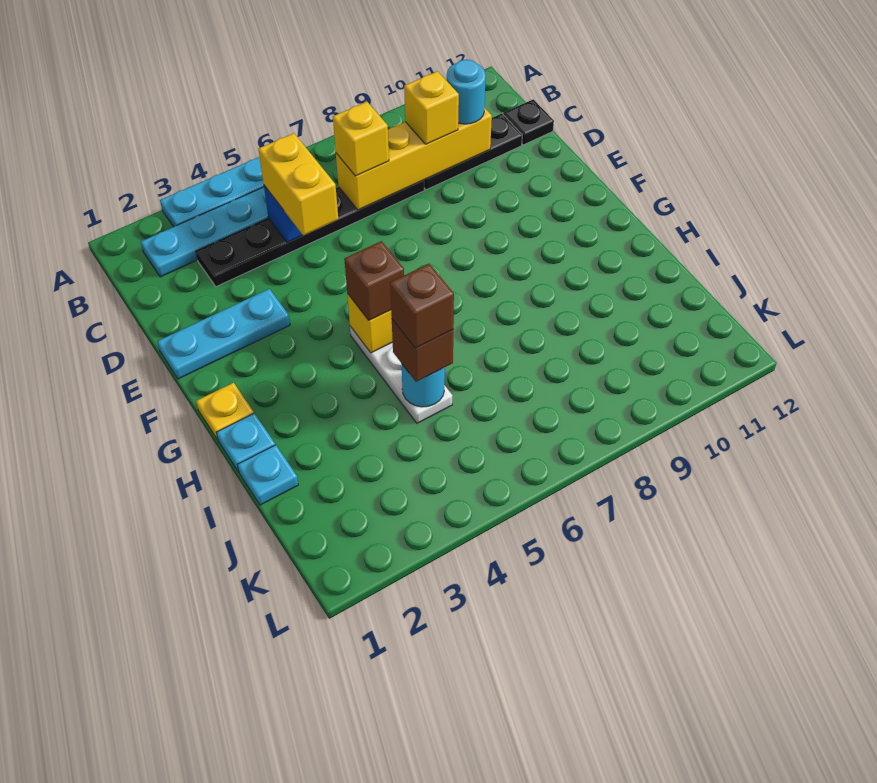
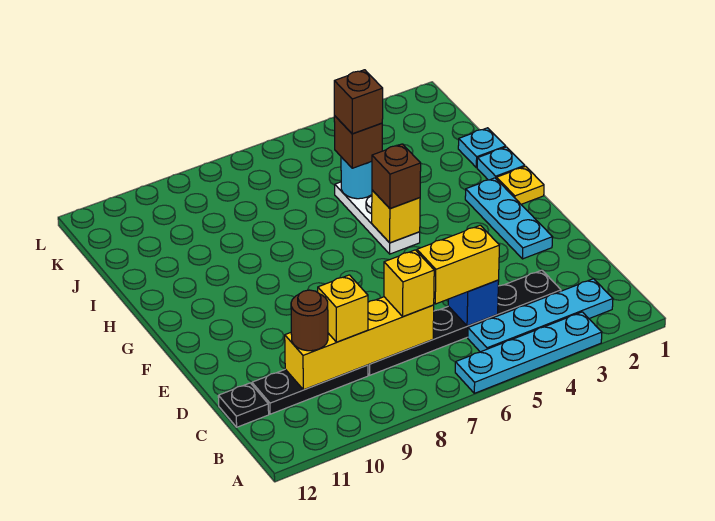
yellow 1x2 brick [259,133,338,235] -> yellow 1x2 brick turned to [417,225,499,304]
cyan 1x1 round brick [447,60,486,124] -> brown 1x1 round brick [291,290,328,351]
cyan 1x3 plate [157,289,290,379] -> cyan 1x3 plate turned to [465,178,552,259]

